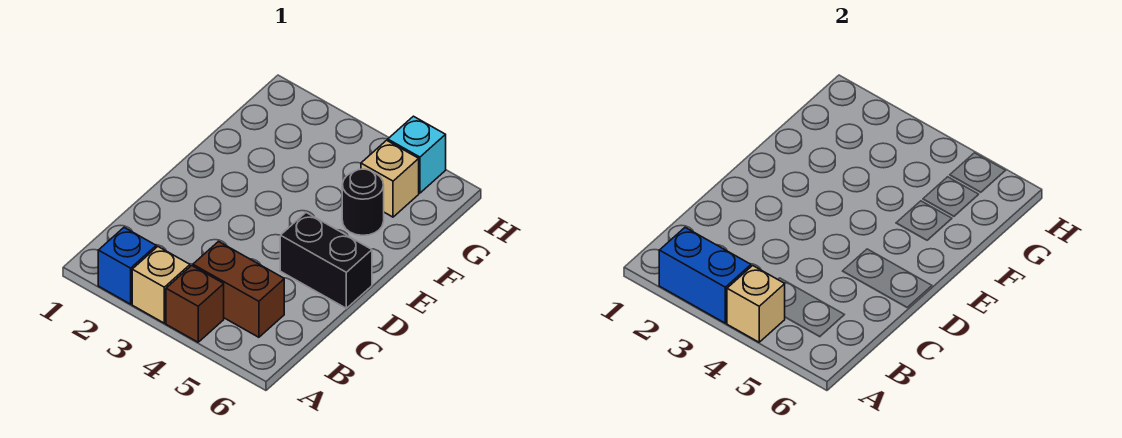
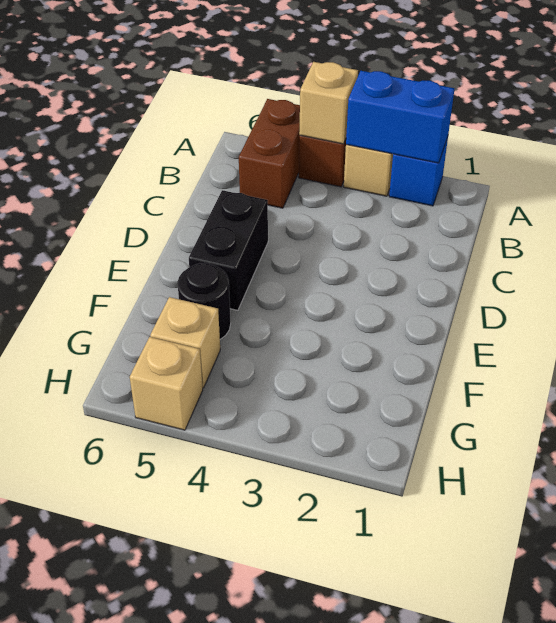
brown 1x2 brick [193,242,284,337] -> brown 1x2 brick turned to [239,99,300,208]
black 1x2 brick [280,213,372,308] -> black 1x2 brick turned to [189,190,268,310]
cyan 1x1 brick [388,116,446,193] -> tan 1x1 brick [130,337,203,430]

